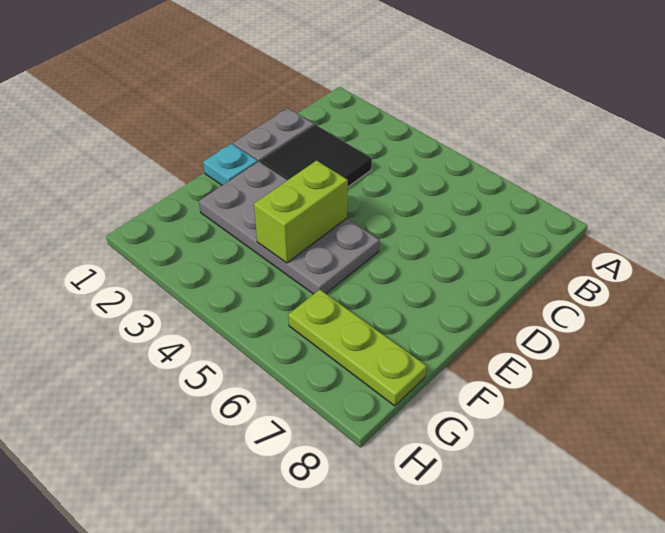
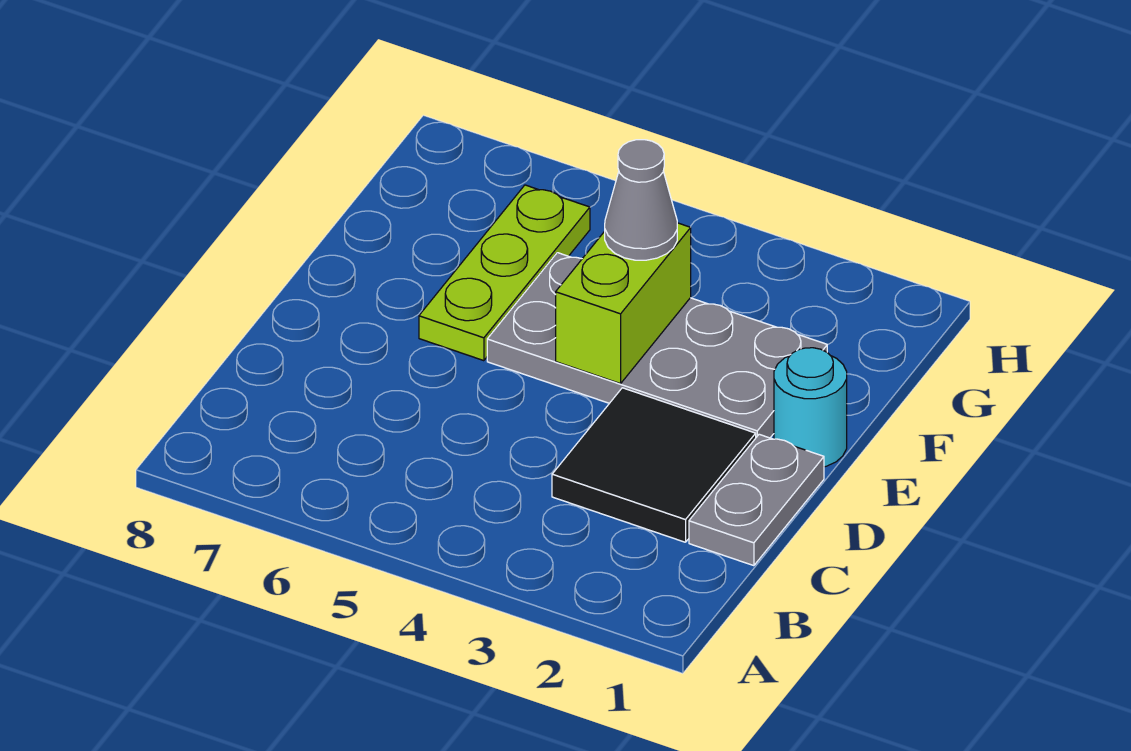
cyan 1x1 plate [203,144,258,185] -> cyan 1x1 round brick [774,348,847,467]
none -> grey 1x1 cone [605,140,677,260]
lime 1x3 plate [288,290,427,406] -> lime 1x3 plate turned to [419,185,590,361]

